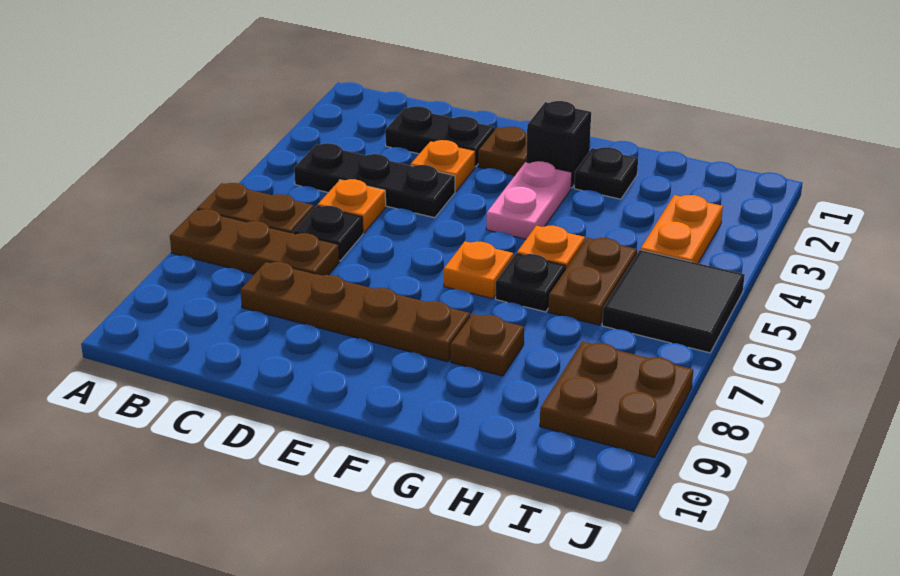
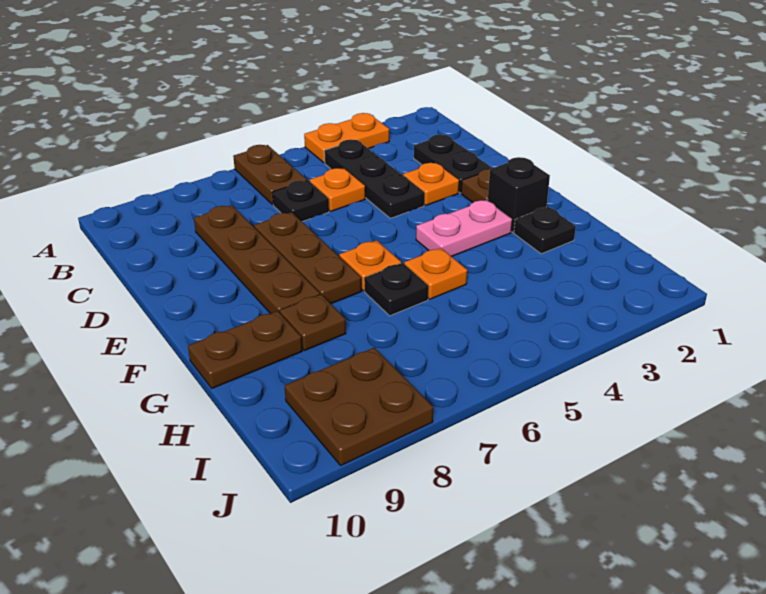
brown 1x3 plate [170,209,339,276] -> brown 1x3 plate moved to [254,212,361,304]
brown 1x2 plate [548,238,637,325] -> brown 1x2 plate moved to [188,311,302,388]
orange 1x2 plate [641,195,723,263] -> orange 1x2 plate moved to [304,113,389,163]
black 2x2 tile [602,250,745,353] -> none

